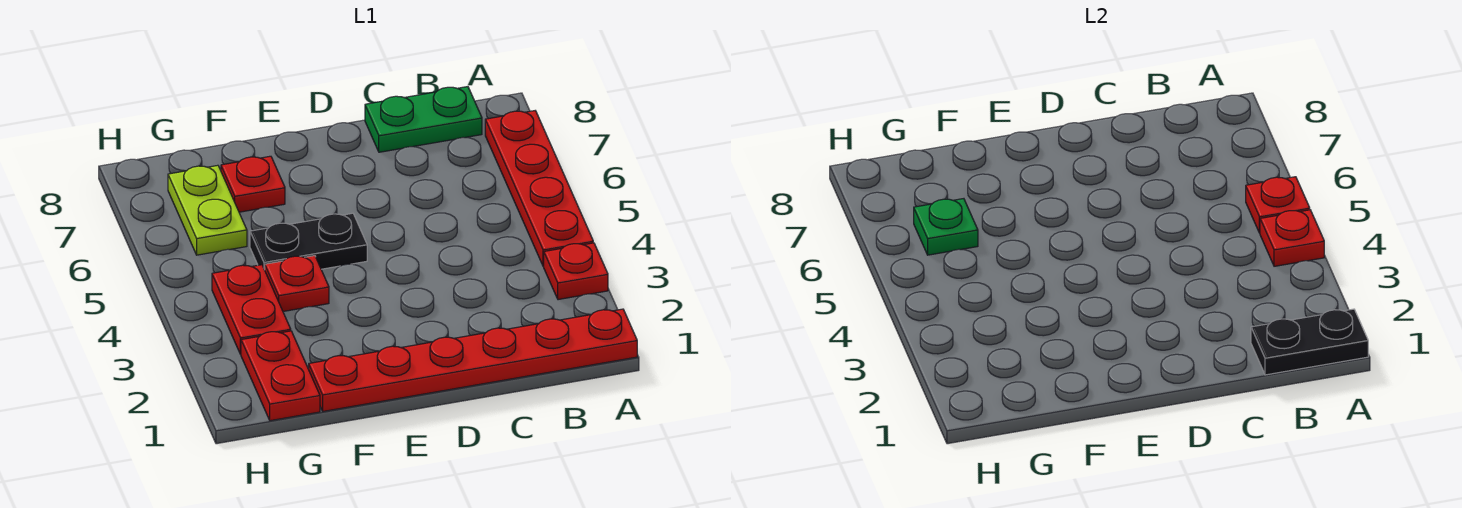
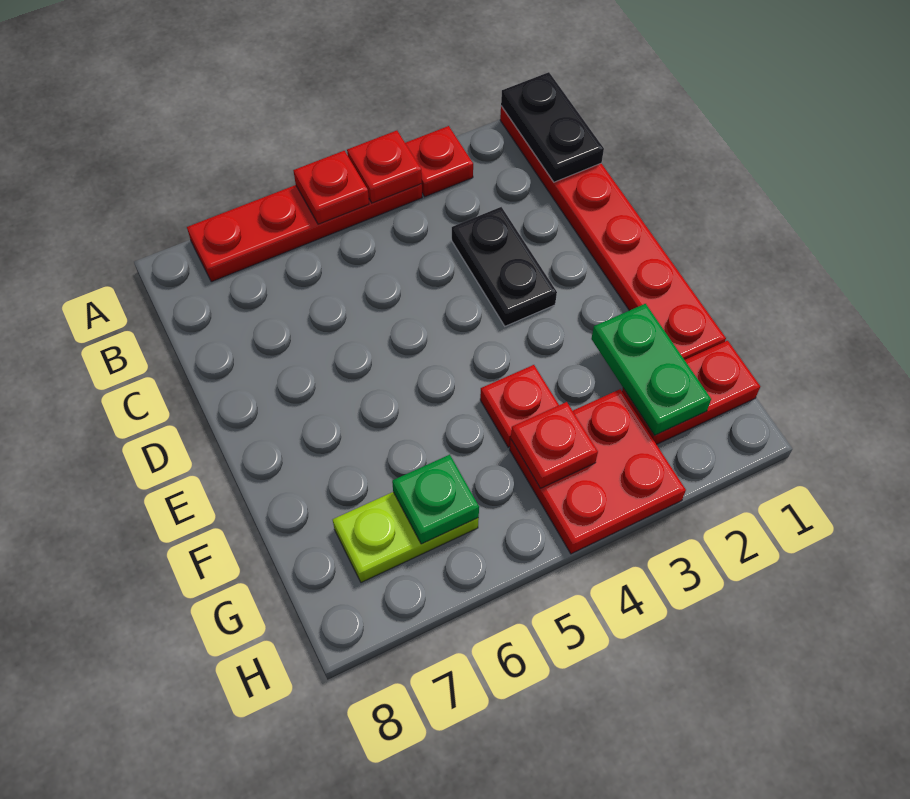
green 1x2 plate [365,87,482,152] -> green 1x2 plate moved to [591,304,711,435]
black 1x2 plate [250,213,367,270] -> black 1x2 plate moved to [452,207,557,326]
red 1x1 plate [221,156,285,212] -> red 1x1 plate moved to [511,402,598,488]
red 1x2 plate [212,265,291,354] -> red 2x2 plate [510,389,686,554]

